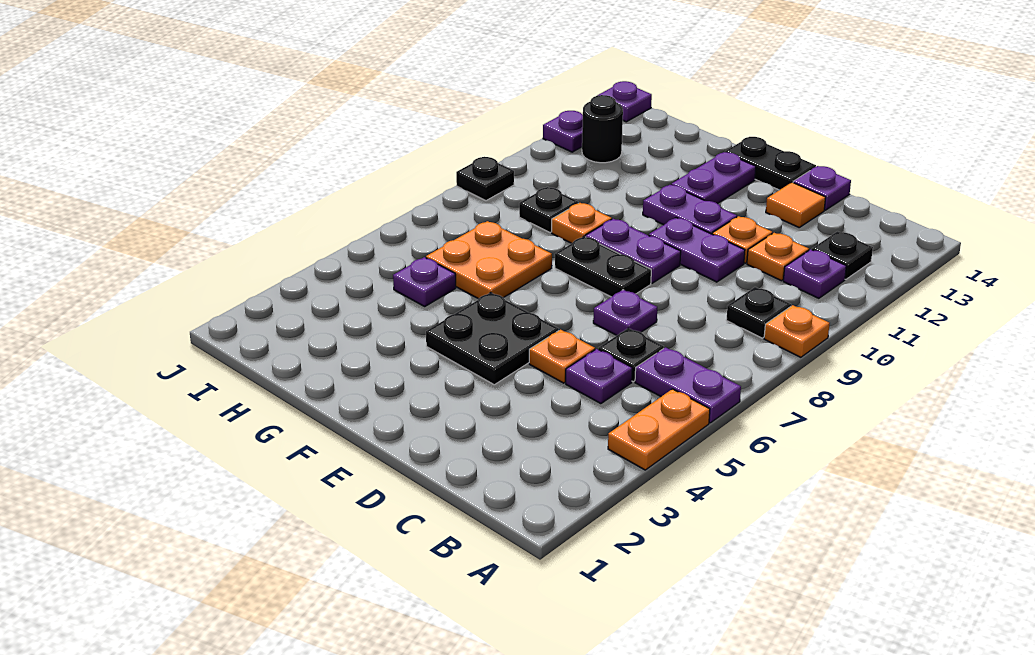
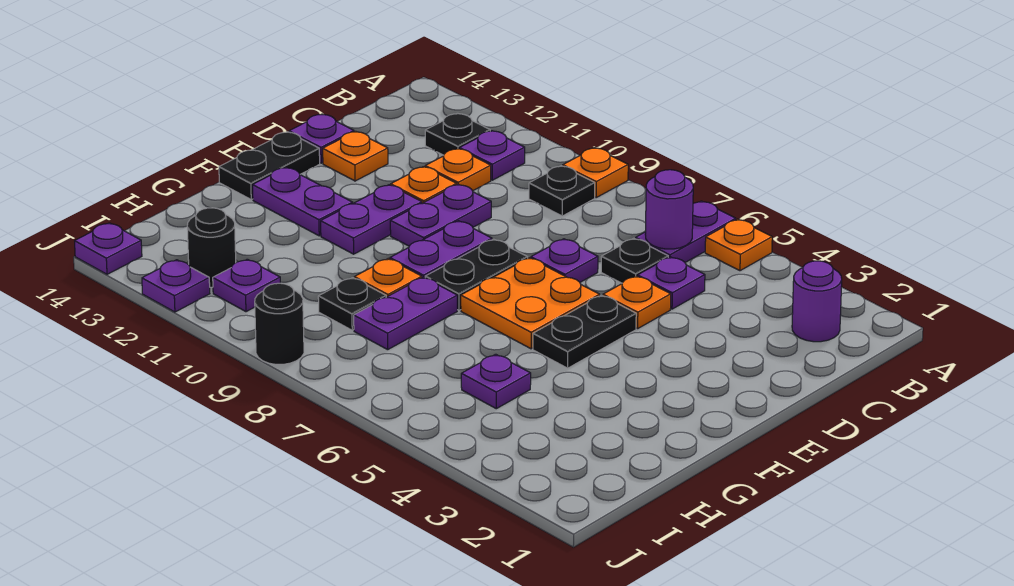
orange 1x2 plate [608,389,710,470] -> orange 1x1 plate [705,219,772,271]
none -> purple 1x1 round brick [792,261,842,342]
none -> purple 1x1 round brick [645,170,693,249]
orange 1x1 tile [766,182,826,227] -> orange 1x1 plate [323,131,388,181]
black 2x2 plate [426,292,559,385] -> black 1x2 plate [533,295,636,368]
orange 2x2 plate [426,221,552,299] -> orange 2x2 plate moved to [461,258,600,349]
none -> purple 1x2 plate [354,277,457,350]
none -> purple 1x1 plate [213,259,280,312]
black 1x1 plate [456,157,514,201] -> black 1x1 round brick [255,283,304,364]

